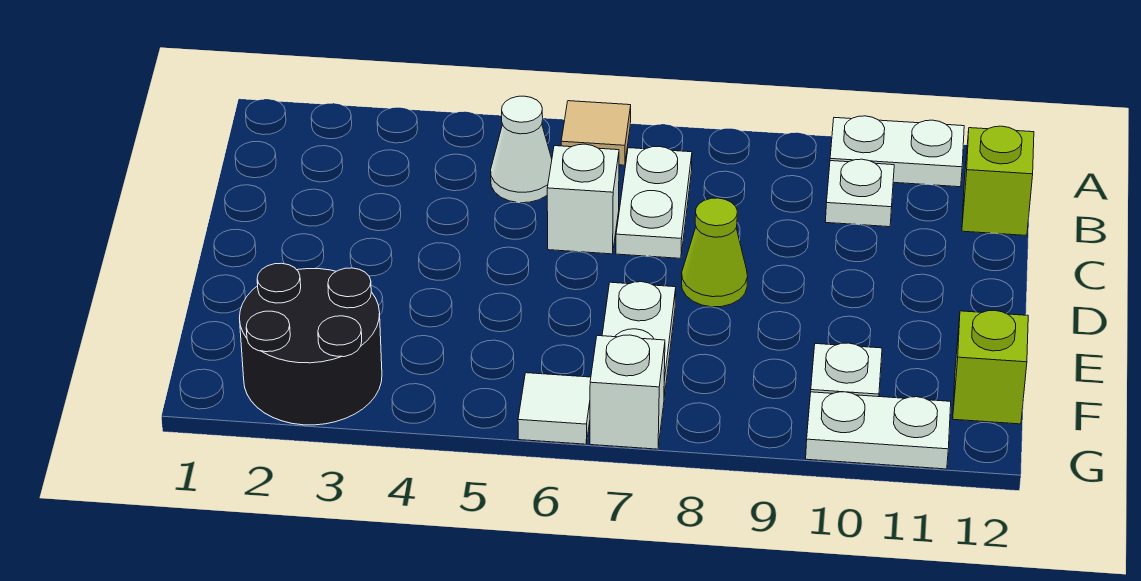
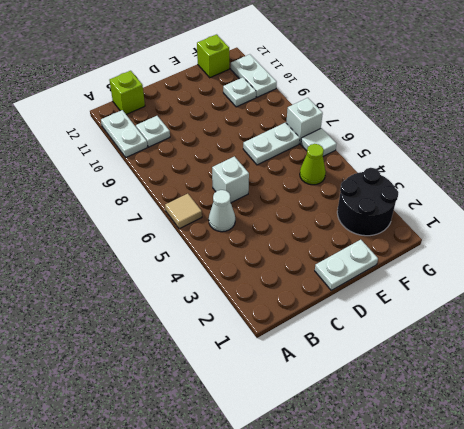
white 1x2 plate [616,147,692,258] -> white 1x2 plate moved to [315,240,378,290]
lime 1x1 cone [682,198,748,307] -> lime 1x1 cone moved to [300,144,326,185]

